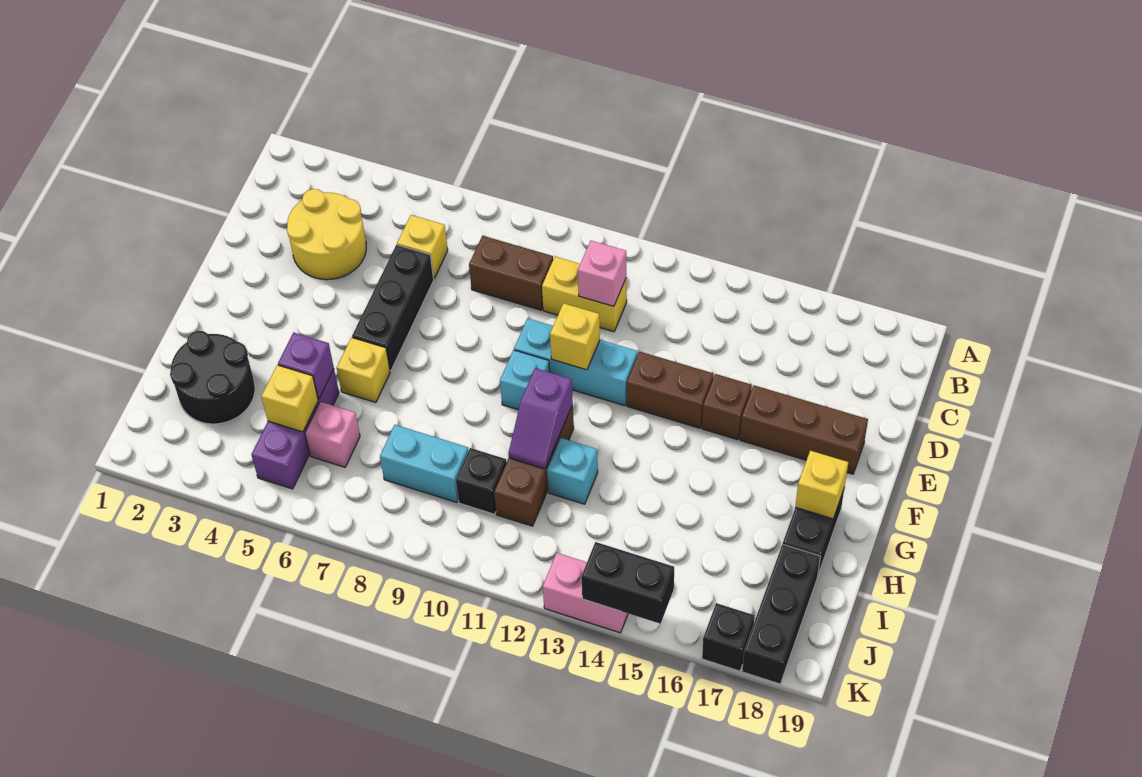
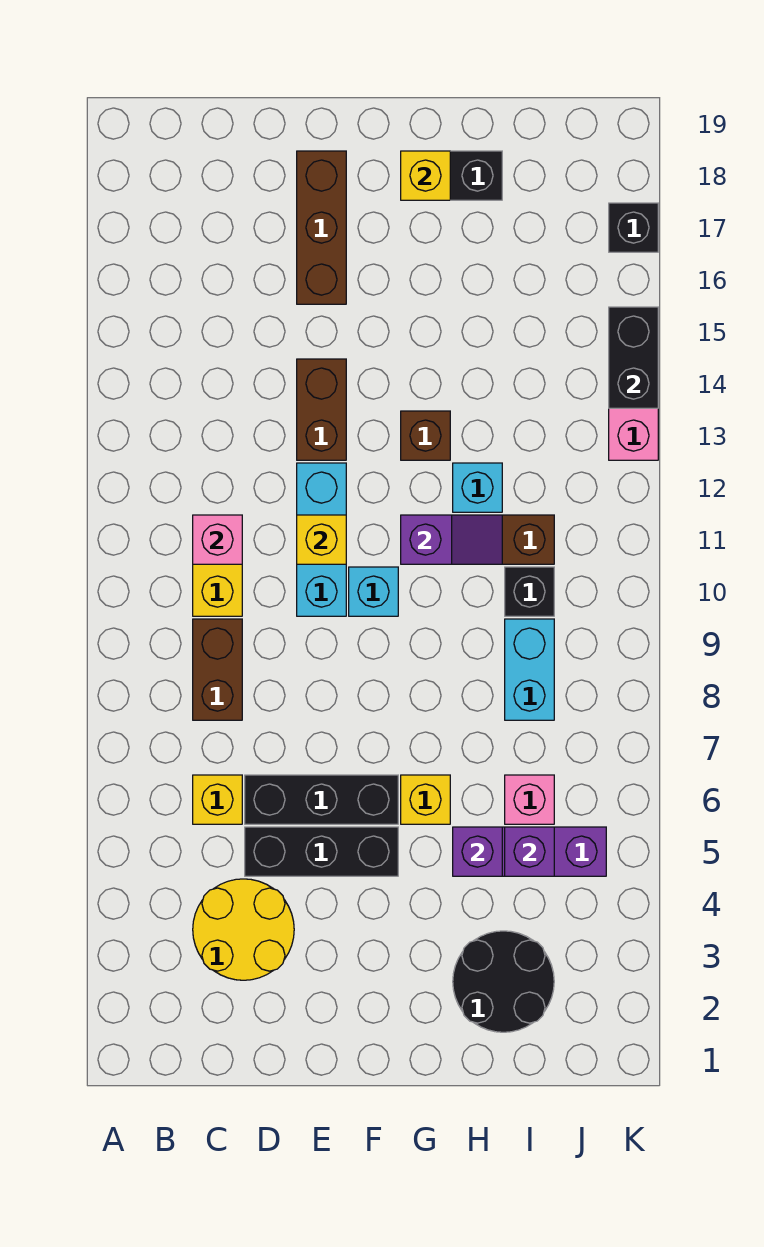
brown 1x1 brick [702,374,752,440] -> brown 1x1 brick moved to [401,411,450,460]
yellow 1x1 brick [261,365,318,432] -> purple 1x1 brick [505,827,554,876]
black 1x3 brick [742,544,820,684] -> black 1x3 brick moved to [245,827,398,876]

